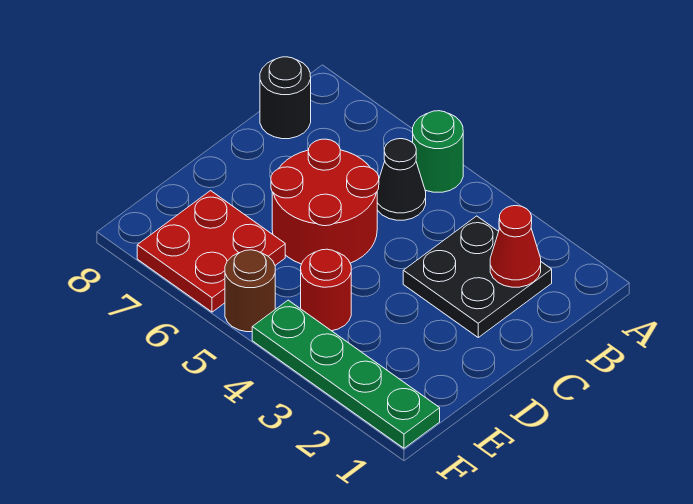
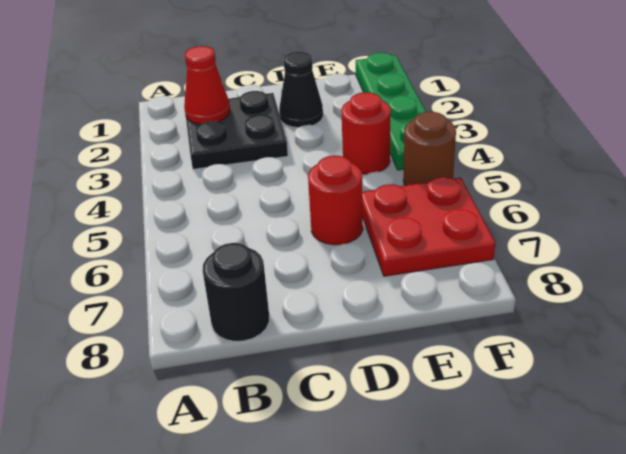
green 1x1 round brick [413,111,463,192] -> none
black 1x1 cone [377,139,426,220] -> black 1x1 cone moved to [279,52,323,128]
red 2x2 round brick [271,139,379,264] -> red 1x1 round brick [308,155,363,245]

